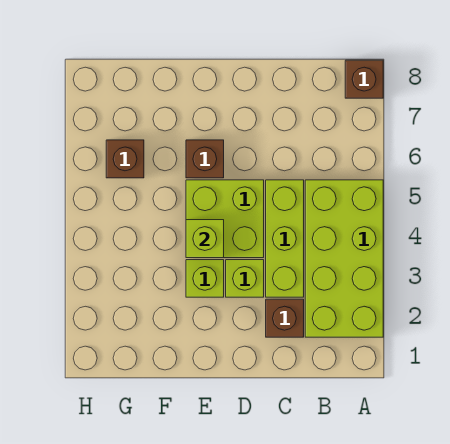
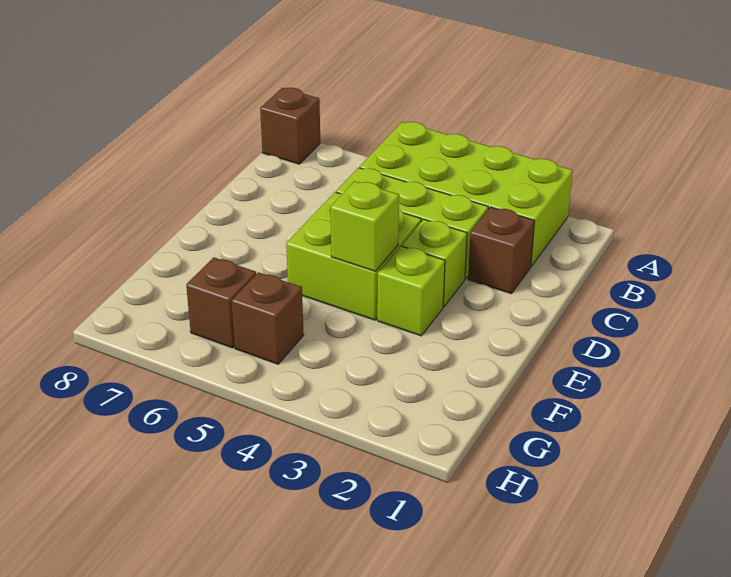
brown 1x1 brick [186,140,224,178] -> brown 1x1 brick moved to [232,272,304,364]

